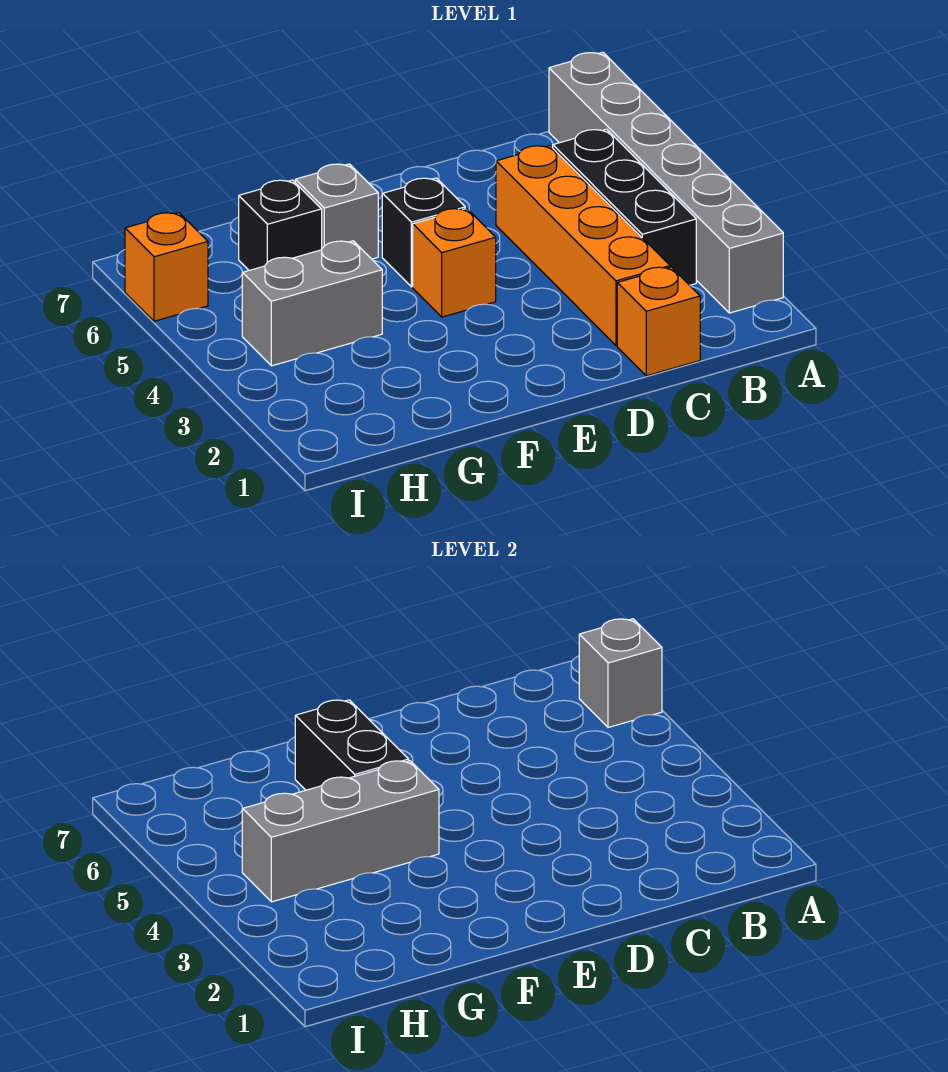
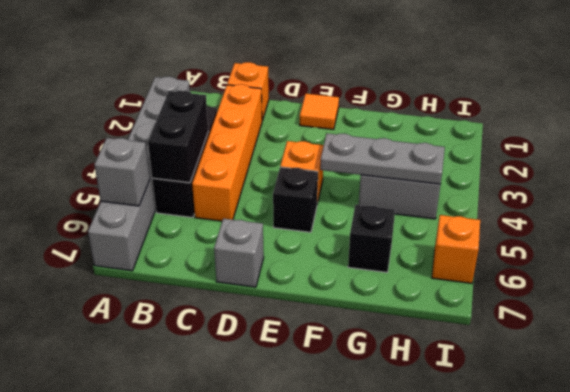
none -> orange 1x1 tile [300,94,339,130]
grey 1x3 brick [242,761,439,902] -> grey 1x3 plate [320,133,445,184]
black 1x2 brick [295,700,409,790] -> black 1x2 brick moved to [148,91,208,183]
grey 1x1 brick [295,164,378,259] -> grey 1x1 brick moved to [214,219,264,287]

